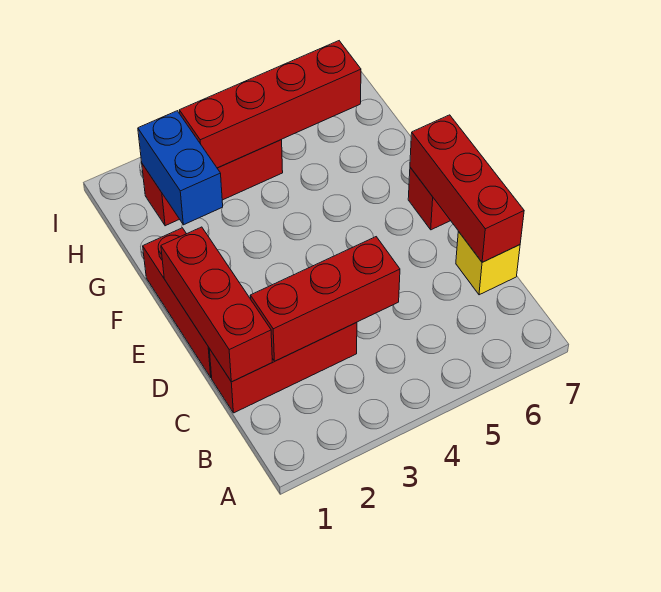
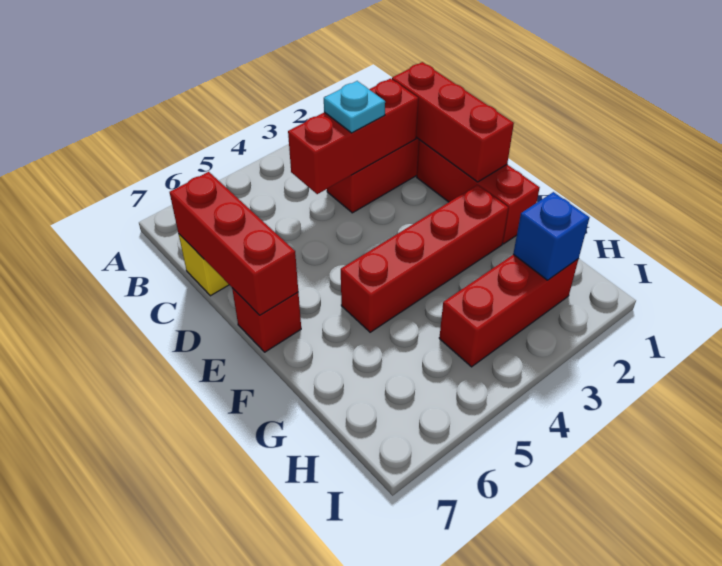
none -> cyan 1x1 plate [324,81,385,133]
blue 1x2 brick [138,111,223,225] -> blue 1x1 brick [513,192,589,280]
red 1x4 brick [179,41,361,168] -> red 1x4 brick moved to [341,185,508,332]

